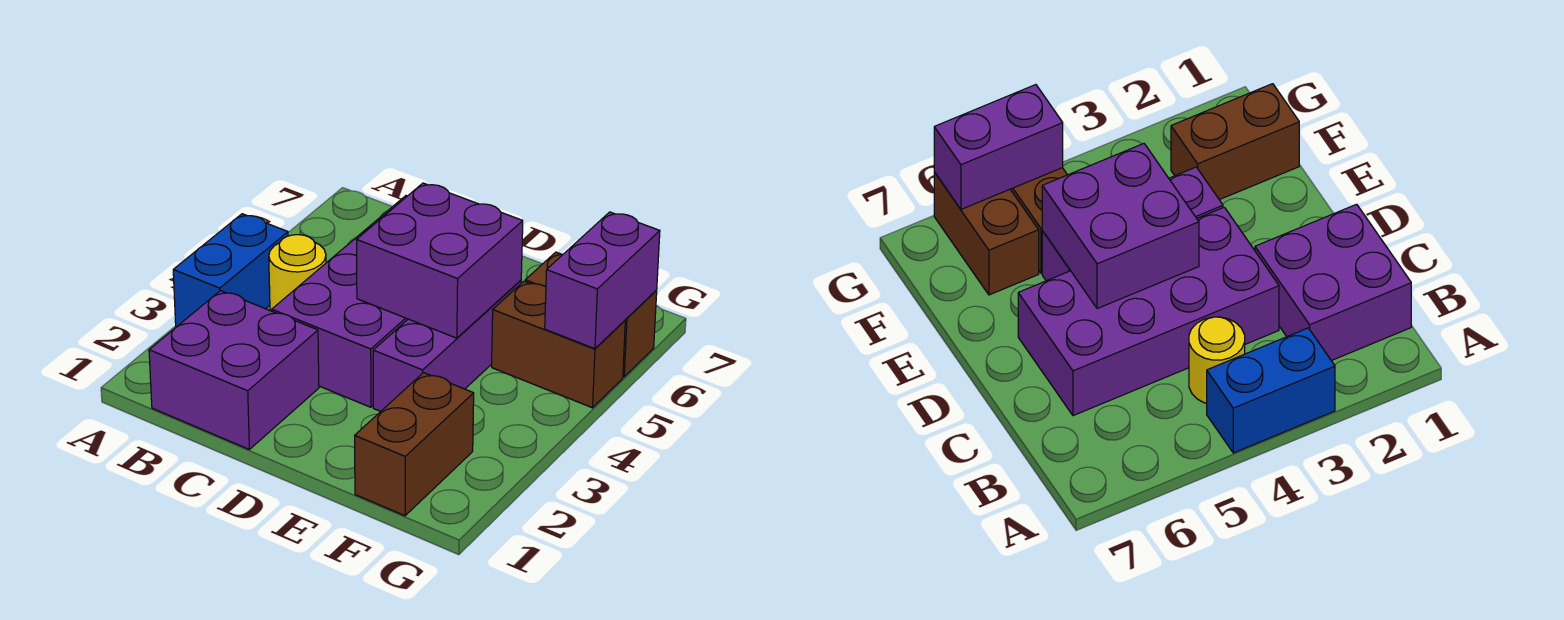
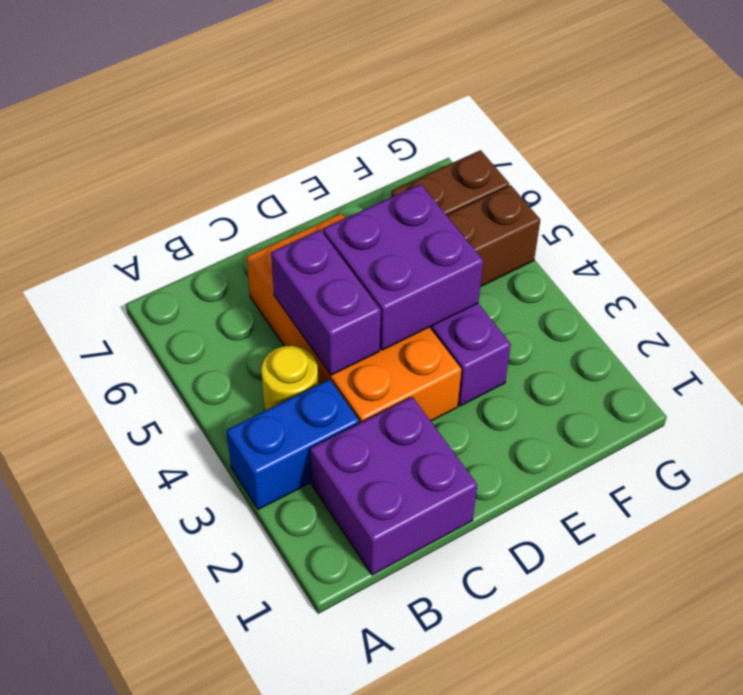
blue 1x2 brick [173,214,288,327] -> blue 1x2 brick turned to [226,379,359,510]
purple 2x4 brick [272,196,408,407] -> orange 2x4 brick [247,213,461,423]
brown 1x2 brick [355,373,474,516] -> none
purple 1x2 brick [545,212,660,349] -> purple 1x2 brick moved to [271,230,381,375]

